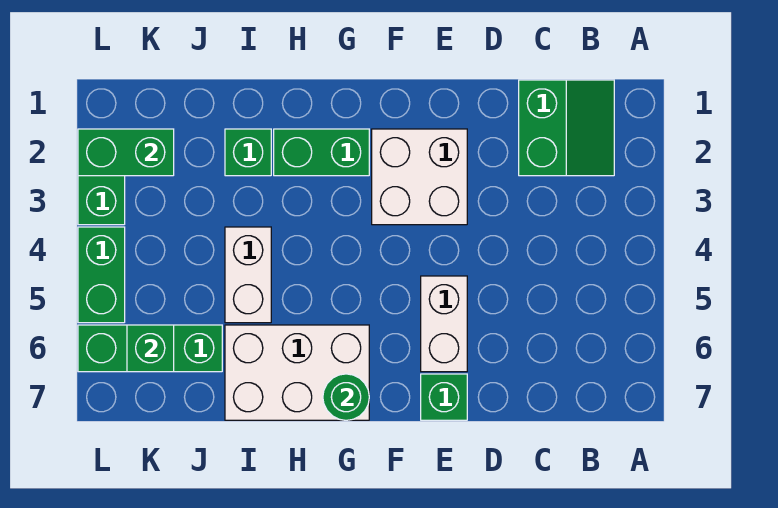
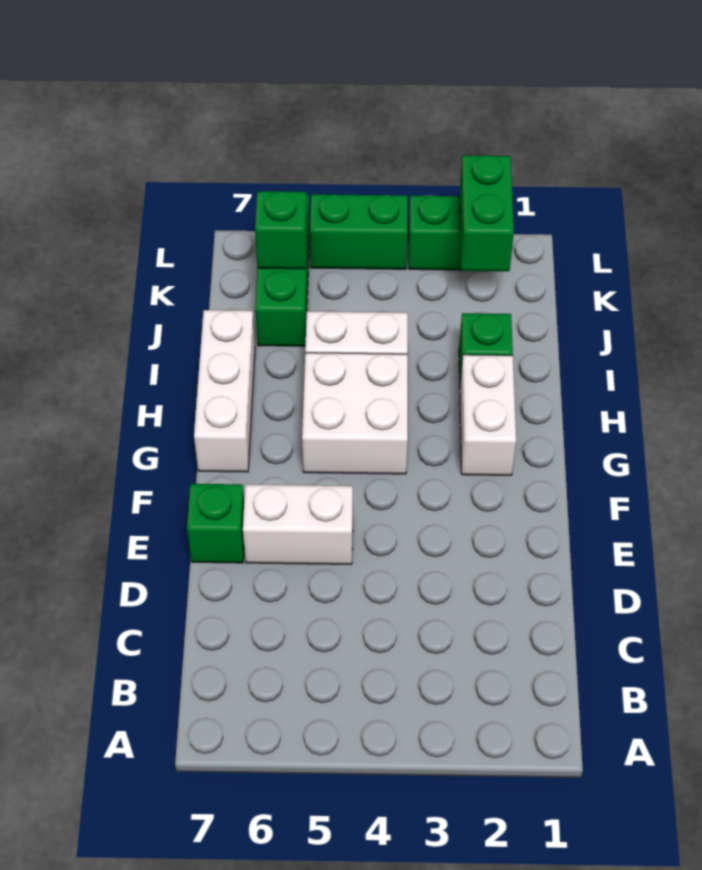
green 2x2 slope [519,80,614,176] -> none
white 2x2 brick [372,129,467,225] -> white 2x2 brick moved to [302,353,408,474]
green 1x2 brick [274,129,369,176] -> white 1x2 brick [460,355,516,475]
white 2x3 brick [225,325,369,420] -> white 1x3 brick [194,310,255,472]
green 1x1 round brick [323,374,369,420] -> none

